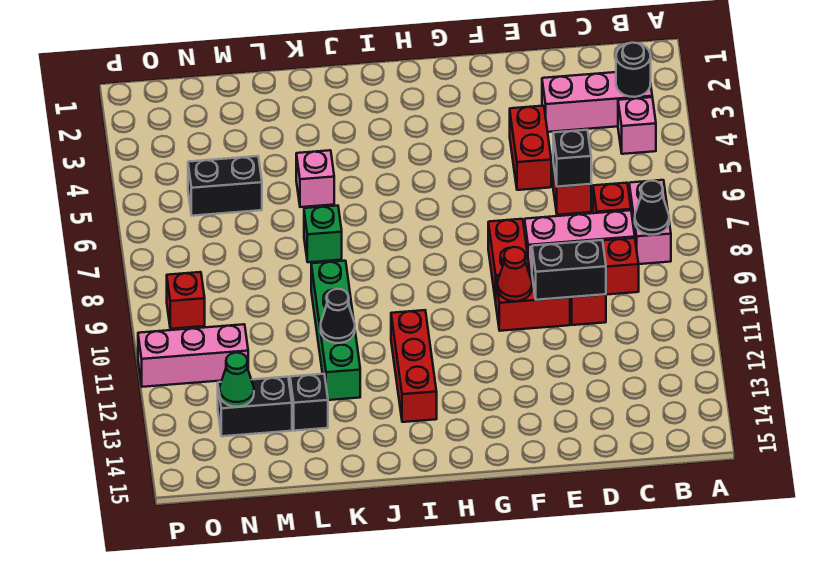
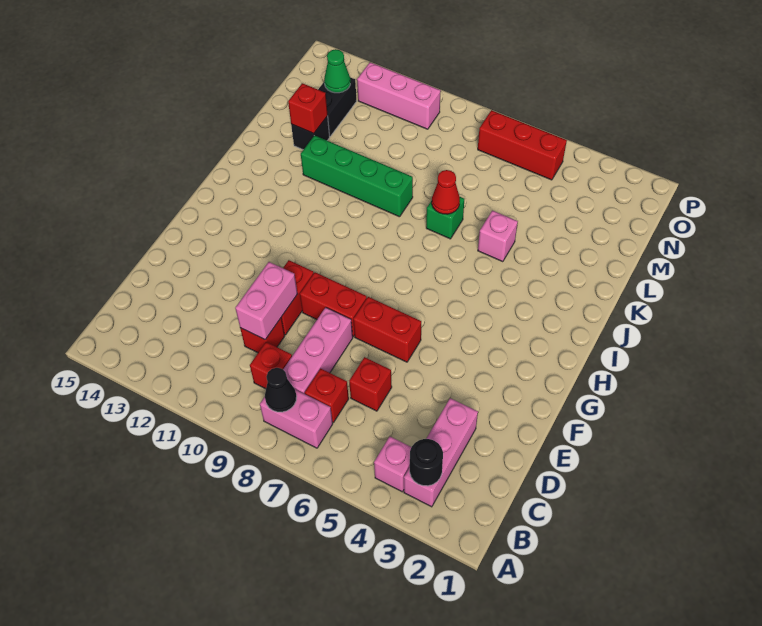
black 1x1 brick [553,130,591,187] -> none
black 1x2 brick [532,240,606,300] -> pink 1x2 brick [235,262,298,340]
red 1x2 brick [510,106,551,190] -> red 1x2 brick moved to [353,297,421,362]
red 1x1 cone [498,247,532,301] -> red 1x1 cone moved to [432,170,460,214]
red 1x3 brick [391,310,437,422] -> red 1x3 brick moved to [478,110,567,180]
black 1x1 cone [321,289,355,343] -> none
black 1x2 brick [188,156,262,216] -> none
pink 1x3 brick [138,324,248,387] -> pink 1x3 brick turned to [357,62,441,129]
red 1x1 brick [167,272,205,329] -> red 1x1 brick moved to [288,83,328,134]

